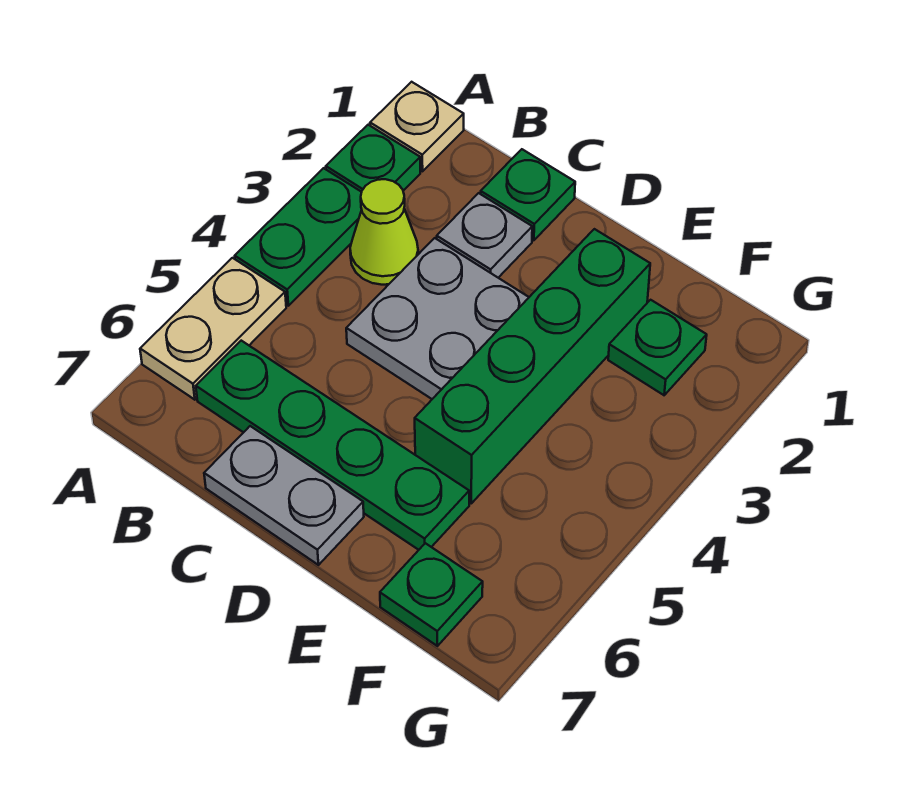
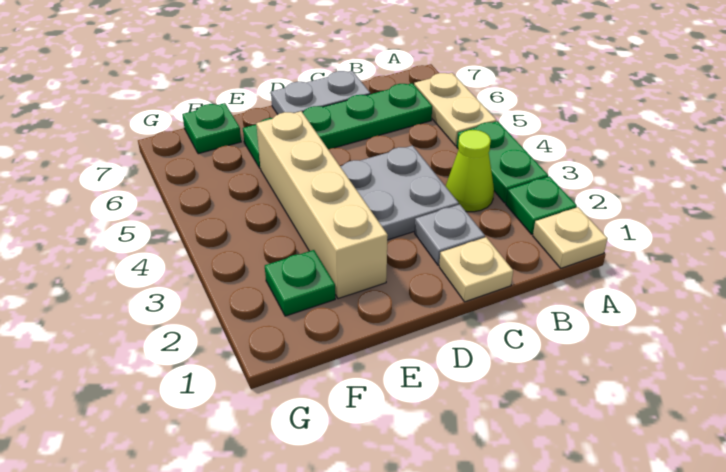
green 1x1 plate [481,149,575,240] -> tan 1x1 plate [439,237,513,302]
green 1x4 brick [415,229,650,503] -> tan 1x4 brick [256,111,388,299]

